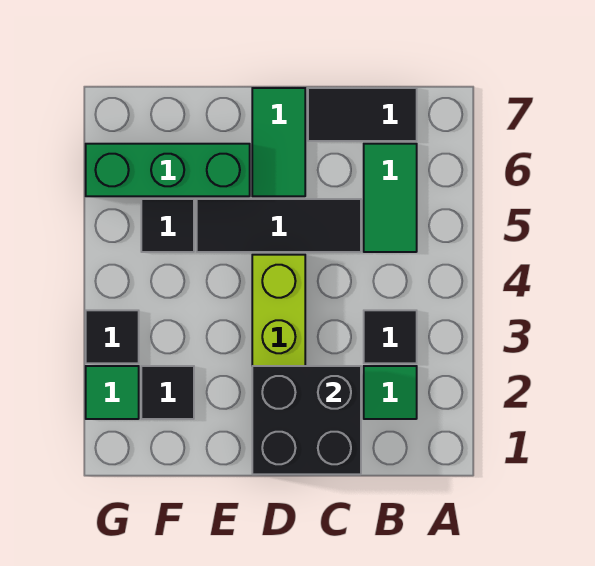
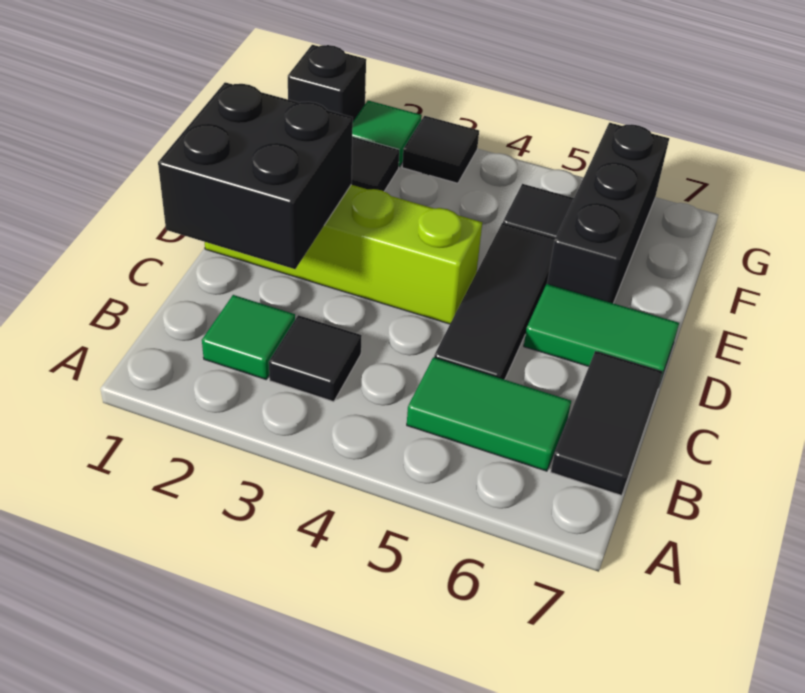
green 1x3 brick [86,144,250,196] -> black 1x3 brick [547,123,669,303]
none -> black 1x1 brick [288,45,366,121]

